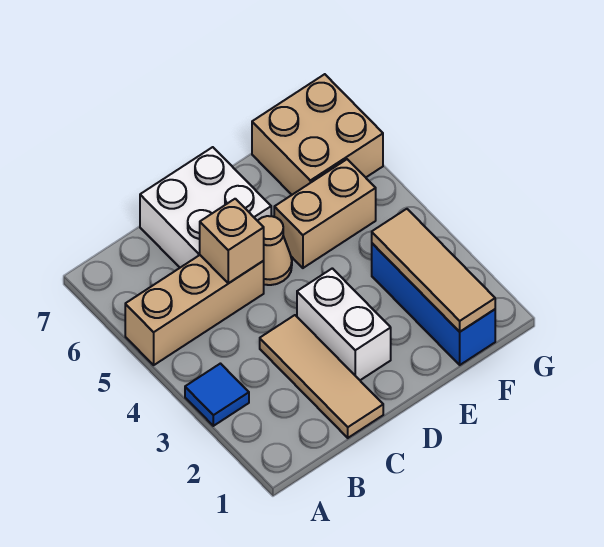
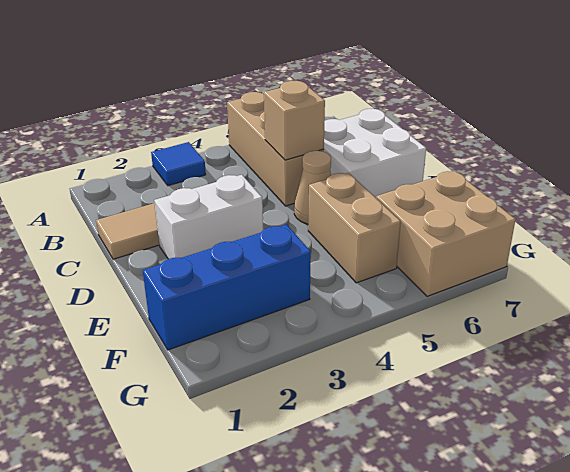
tan 1x3 tile [372,209,495,332] -> none

